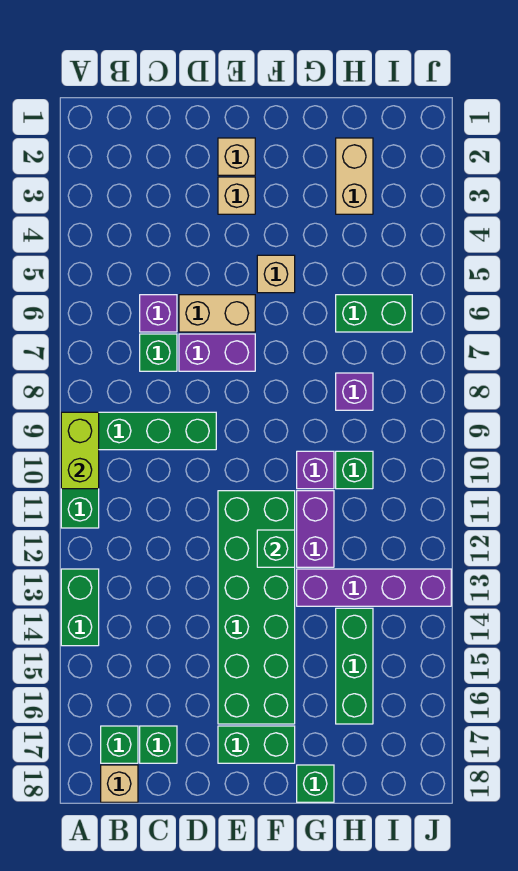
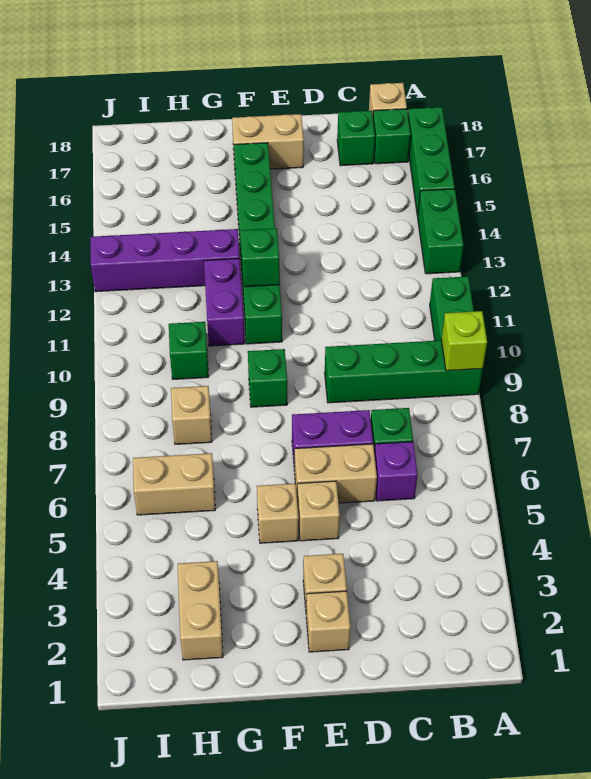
lime 1x2 brick [61,412,99,489] -> lime 1x1 brick [442,311,487,371]
none -> tan 1x1 brick [297,481,340,541]
green 2x6 brick [218,491,295,724] -> green 1x6 brick [234,143,282,344]
green 1x2 brick [218,726,295,763] -> tan 1x2 brick [232,114,304,169]
purple 1x1 brick [297,451,334,489] -> none
green 1x1 brick [297,765,334,802] -> green 1x1 brick moved to [248,349,287,407]
green 1x2 brick [336,295,412,332] -> tan 1x2 brick [133,453,215,515]
purple 1x1 brick [336,373,373,410] -> tan 1x1 brick [171,386,212,444]
green 1x3 brick [336,608,373,724] -> green 1x3 brick moved to [408,107,455,216]

